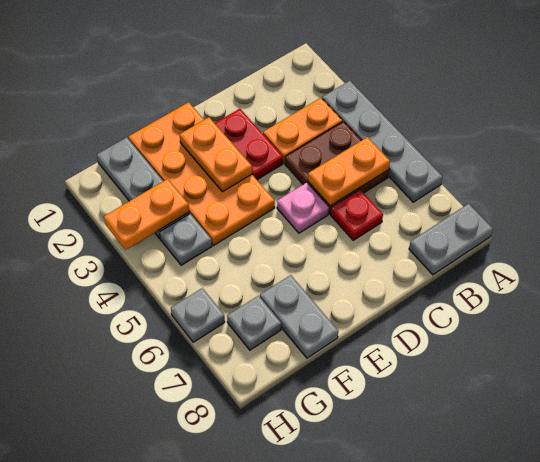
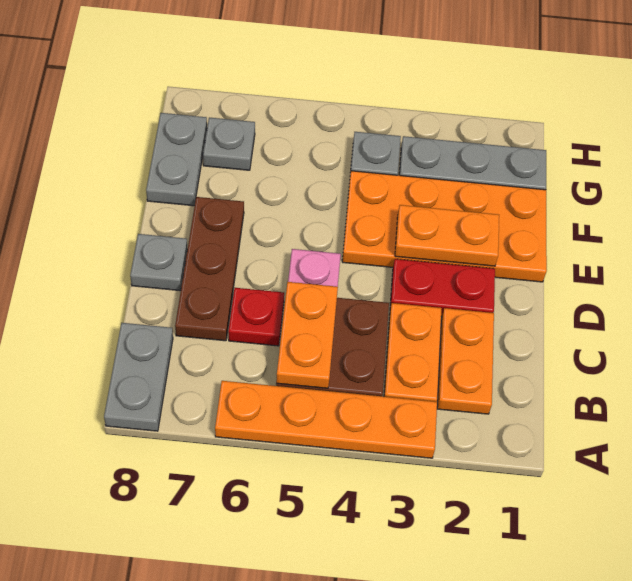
grey 1x4 plate [322,81,442,202] -> orange 1x4 plate [215,381,437,458]
none -> brown 1x3 plate [175,197,244,341]
grey 1x2 plate [260,275,338,358] -> grey 1x2 plate turned to [146,113,207,206]
orange 1x2 plate [104,179,189,250] -> orange 1x2 plate moved to [437,308,494,414]
grey 1x1 plate [171,288,225,342] -> grey 1x1 plate moved to [130,234,187,291]

